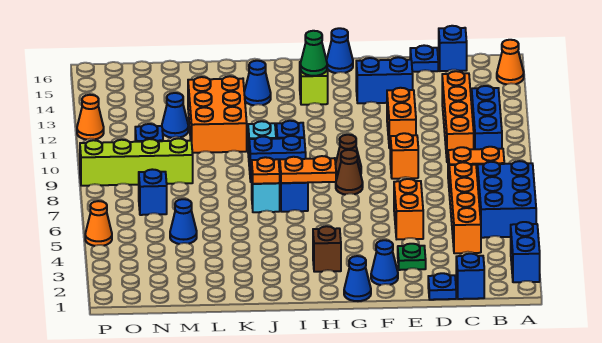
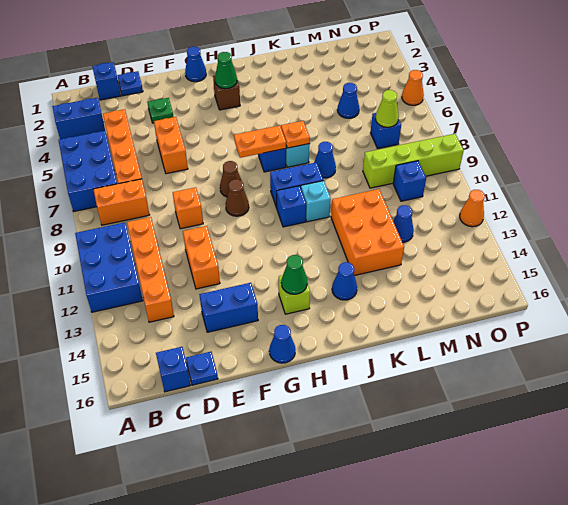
blue 1x2 brick [511,222,540,282] -> blue 1x2 brick turned to [52,98,105,139]
orange 1x1 cone [497,40,524,84] -> none
blue 1x3 brick [472,86,502,149] -> blue 2x3 brick [75,223,143,312]
blue 1x1 cone [371,240,398,285] -> blue 1x1 cone moved to [314,142,336,178]
none -> green 1x1 cone [215,52,237,89]
none -> lime 1x1 cone [376,90,399,127]

